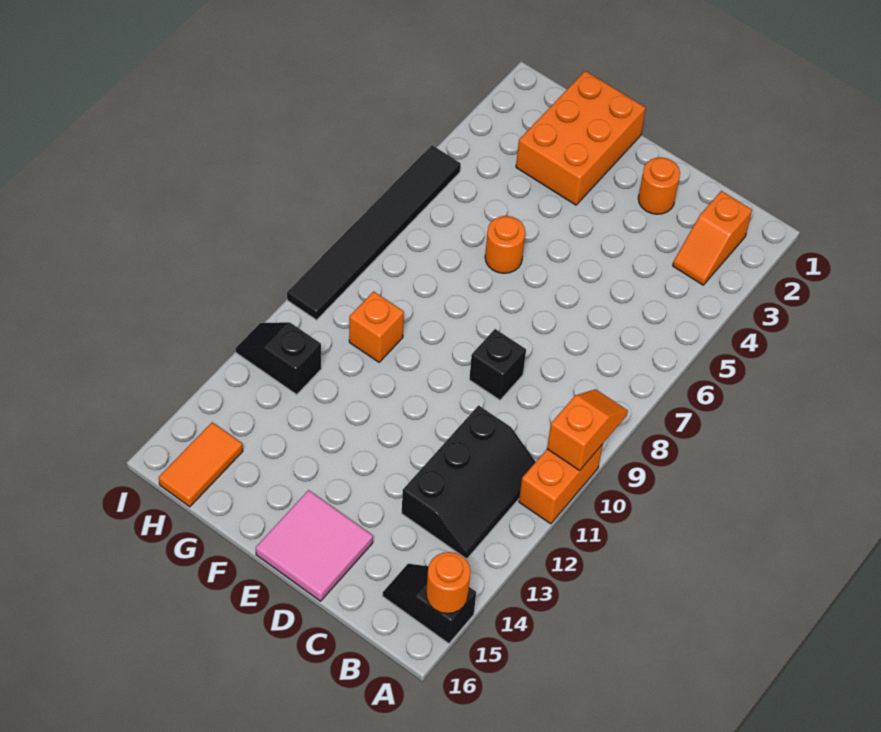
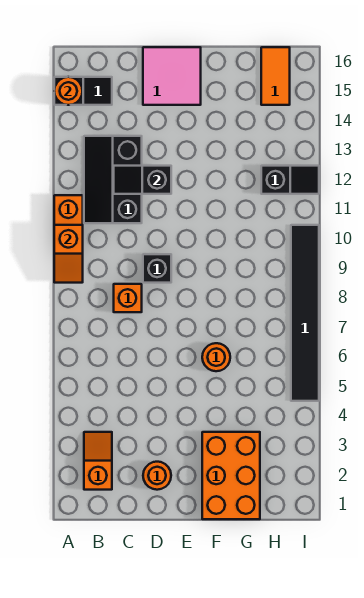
none -> black 1x2 slope [114,166,171,194]
orange 1x1 brick [349,291,404,362] -> orange 1x1 brick moved to [114,284,142,312]

